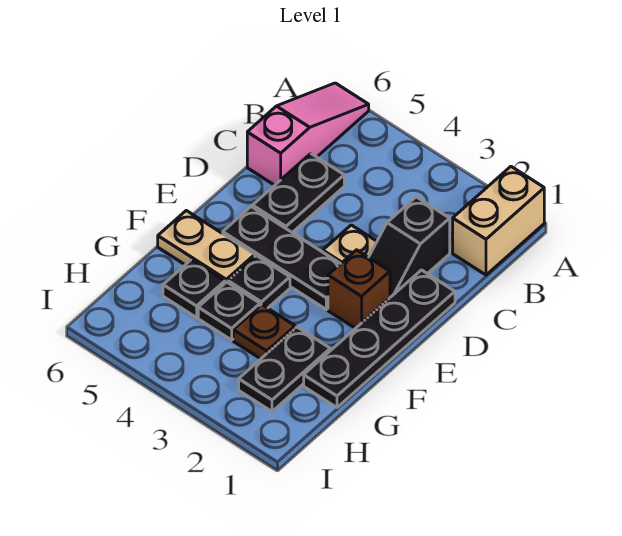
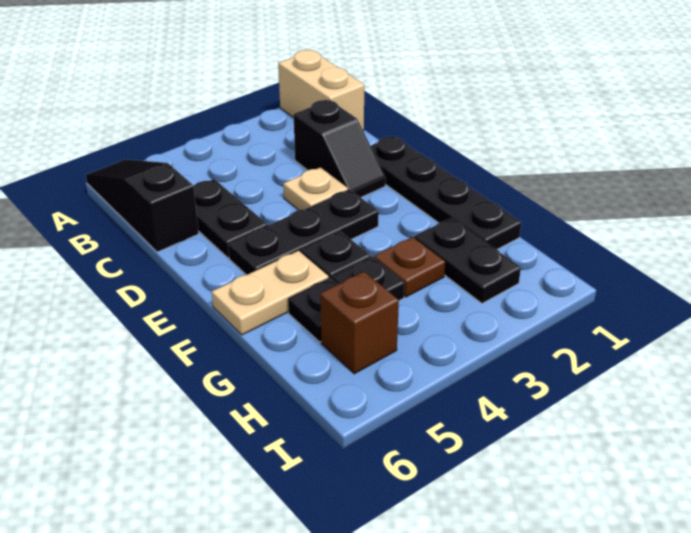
pink 1x3 slope [247,83,369,185] -> black 1x3 slope [86,159,199,252]
brown 1x1 brick [328,250,390,328] -> brown 1x1 brick moved to [320,272,399,374]

